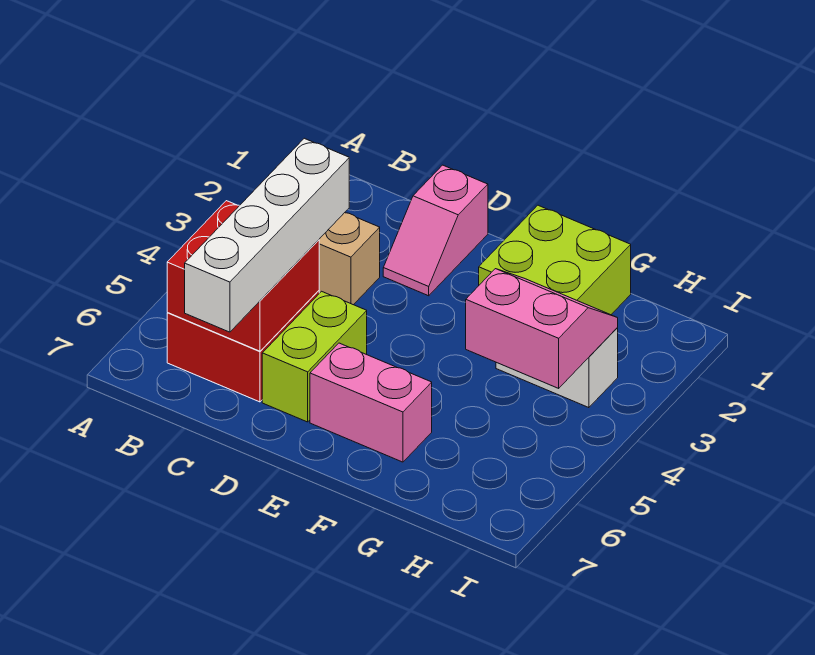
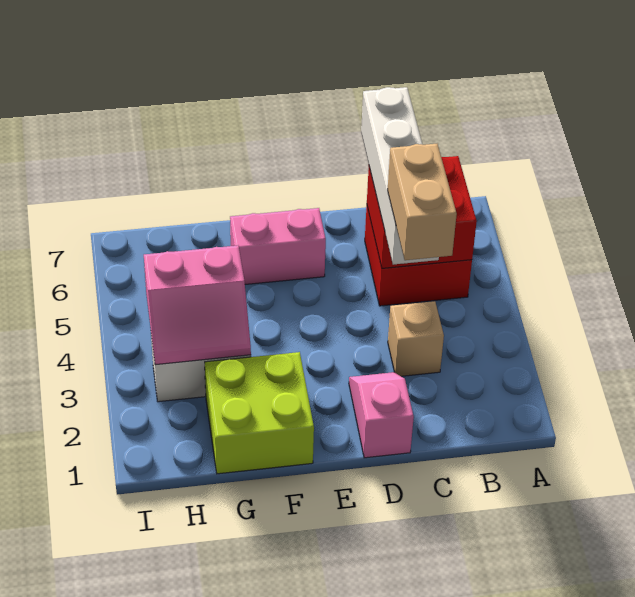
none -> tan 1x2 brick [388,144,457,260]
lime 1x2 brick [262,291,367,422] -> none

